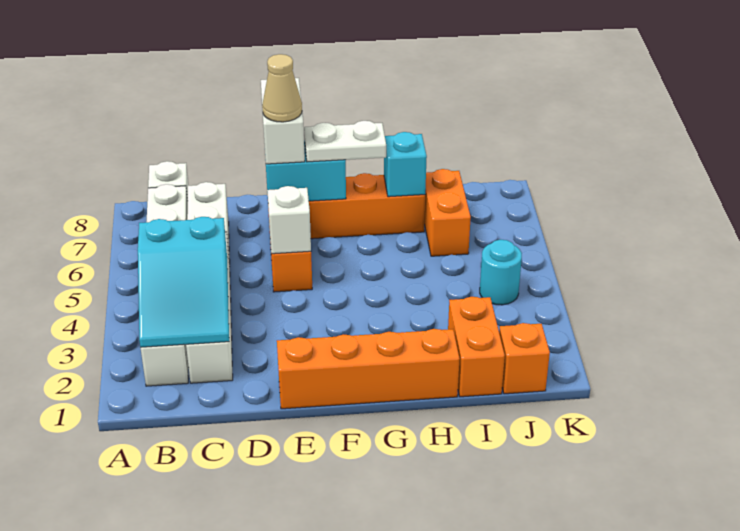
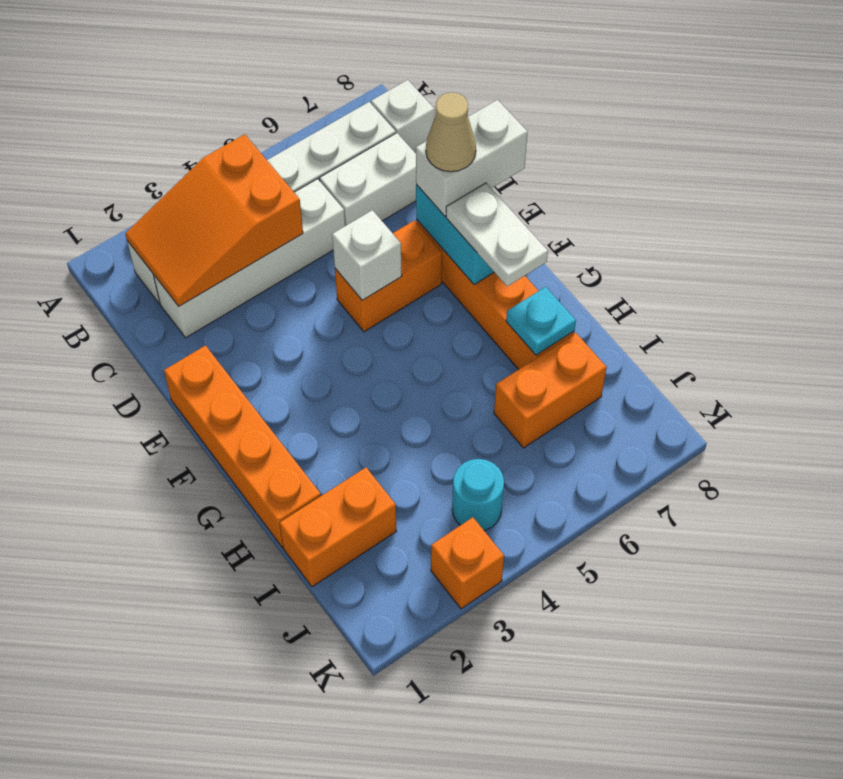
cyan 2x3 slope [138,217,229,347] -> orange 2x3 slope [125,134,303,306]
cyan 1x1 brick [384,132,427,197] -> cyan 1x1 plate [506,287,576,355]
orange 1x1 brick [499,323,550,394] -> orange 1x1 brick moved to [431,517,504,609]

